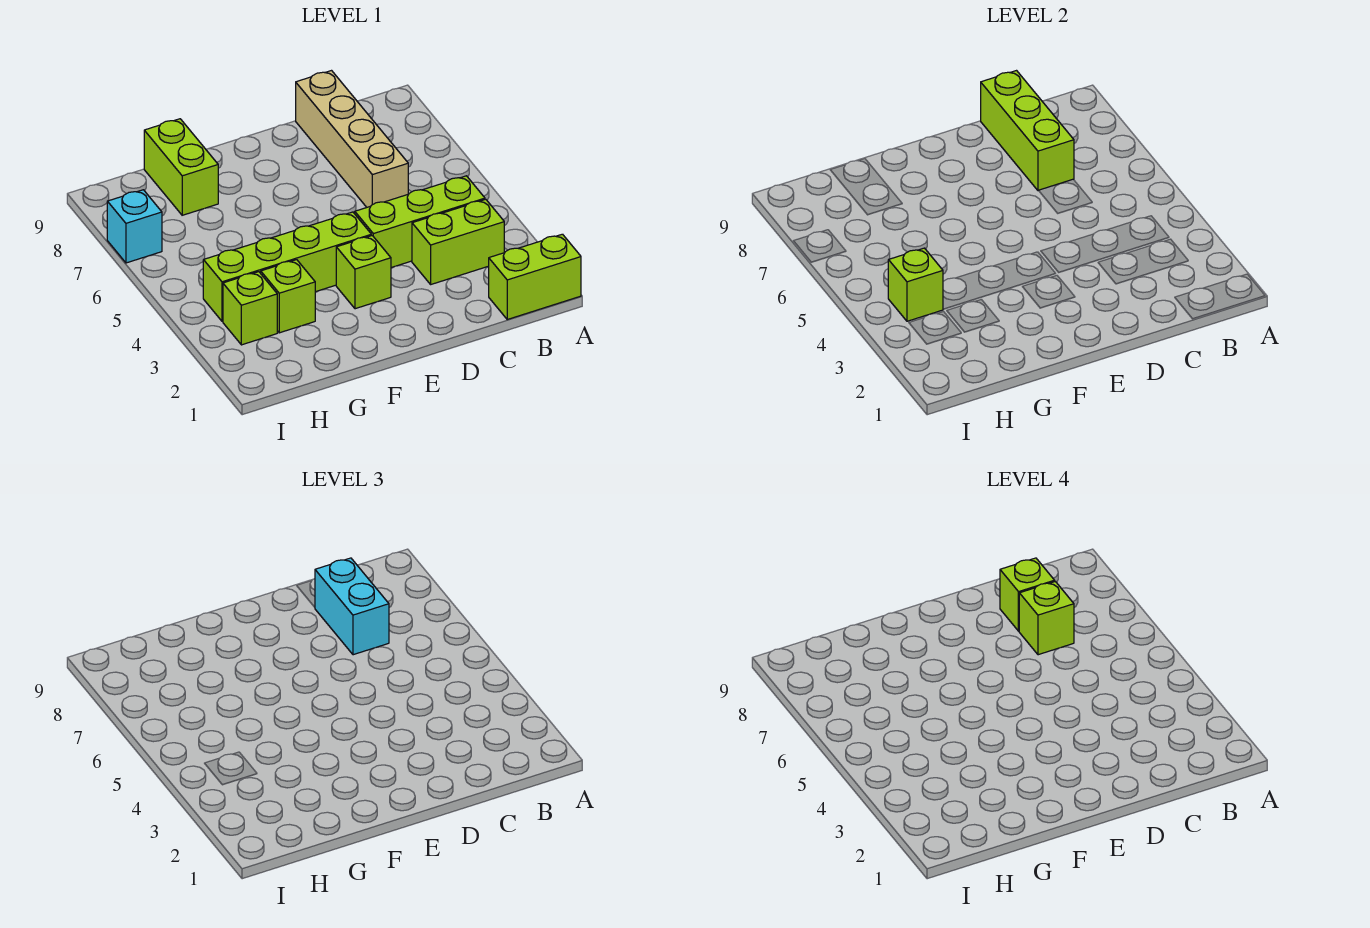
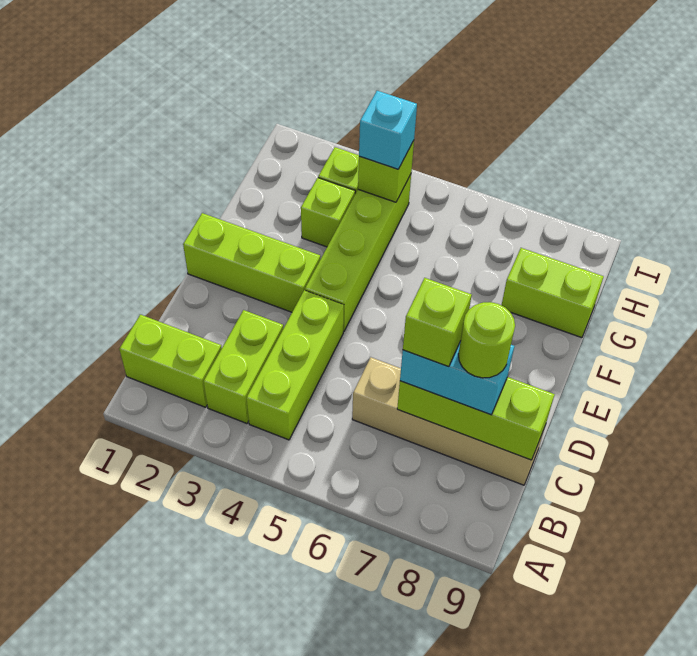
lime 1x2 brick [489,234,581,319] -> lime 1x2 brick turned to [119,315,222,407]
lime 1x1 brick [1000,558,1055,631] -> lime 1x1 round brick [458,302,515,378]
lime 1x1 brick [336,236,391,309] -> lime 1x3 brick [183,213,320,312]
cyan 1x1 brick [107,190,162,263] -> cyan 1x1 brick moved to [359,91,417,169]

